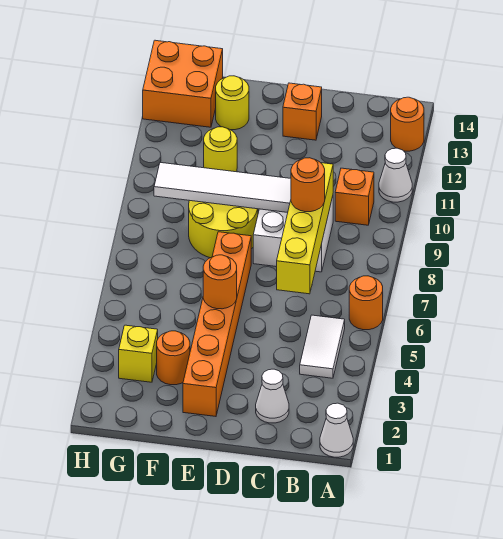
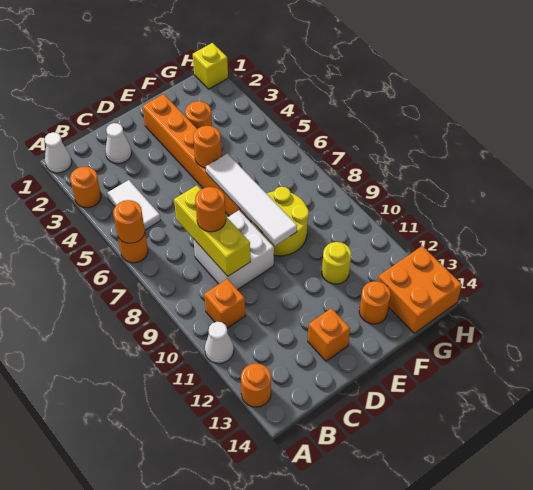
none -> orange 1x1 round brick [70,167,101,208]
none -> orange 1x1 round brick [113,200,145,243]
yellow 1x4 brick [277,163,333,294] -> yellow 1x3 brick [174,185,250,276]
white 1x4 tile [154,163,291,213] -> white 1x4 tile turned to [206,153,297,246]
yellow 1x1 round brick [216,76,249,130] -> orange 1x1 round brick [359,281,391,324]
yellow 1x1 brick [119,325,158,382] -> yellow 1x1 brick moved to [193,43,228,89]

